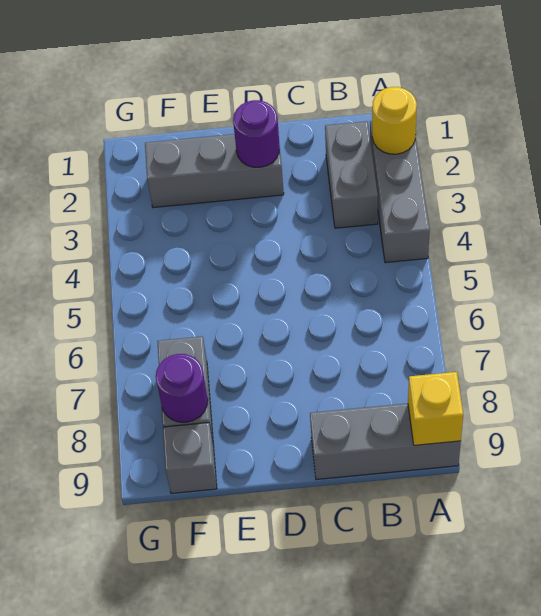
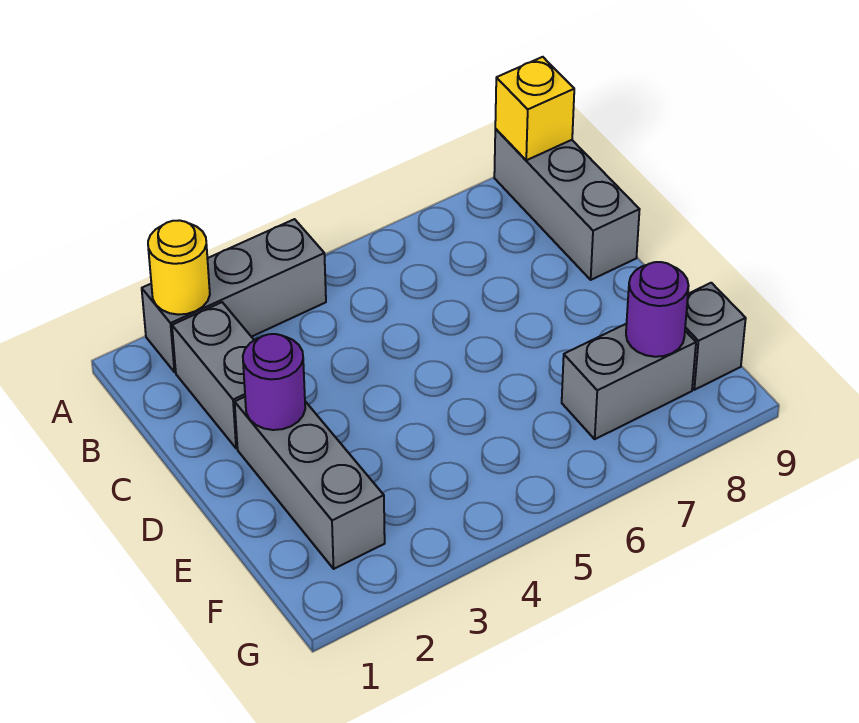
grey 1x2 brick [325,121,378,228] -> grey 1x2 brick turned to [172,302,254,448]

